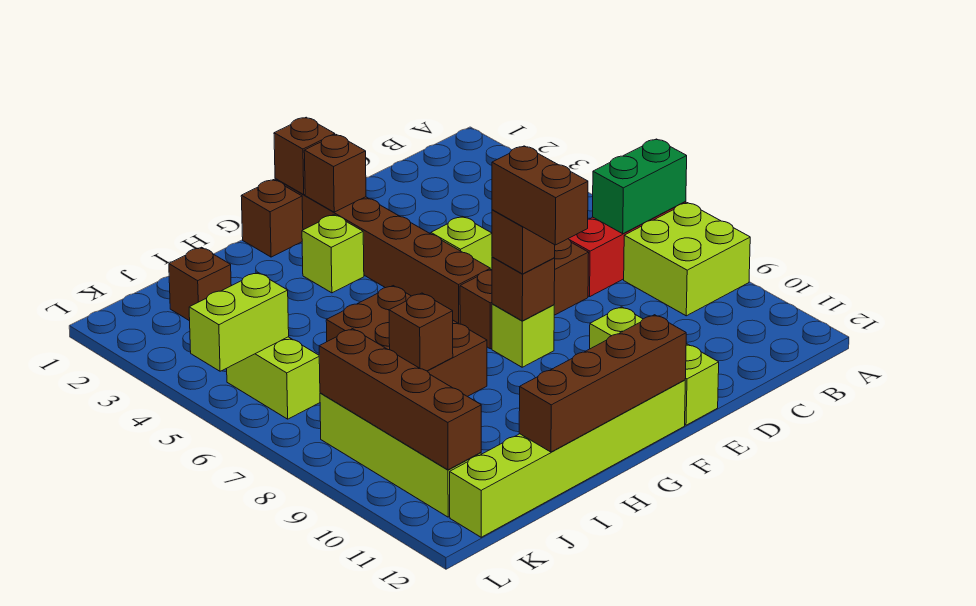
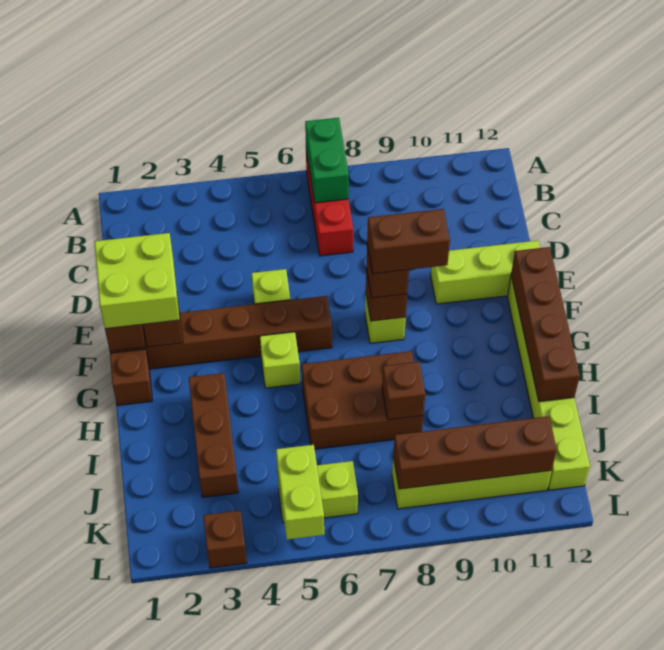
lime 2x2 brick [624,203,750,316] -> lime 2x2 brick moved to [95,233,180,329]
brown 1x3 brick [460,239,589,349] -> brown 1x3 brick moved to [189,373,238,497]
lime 1x1 brick [302,215,364,293] -> lime 1x1 brick moved to [260,332,300,388]
brown 1x1 brick [169,247,231,321] -> brown 1x1 brick moved to [203,510,247,568]

